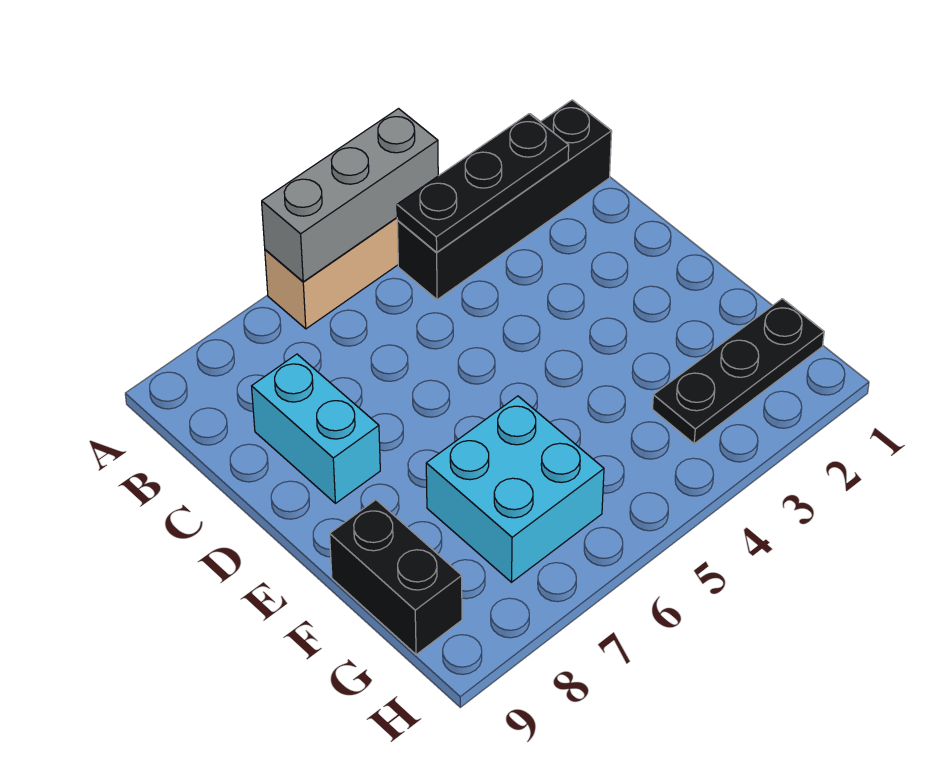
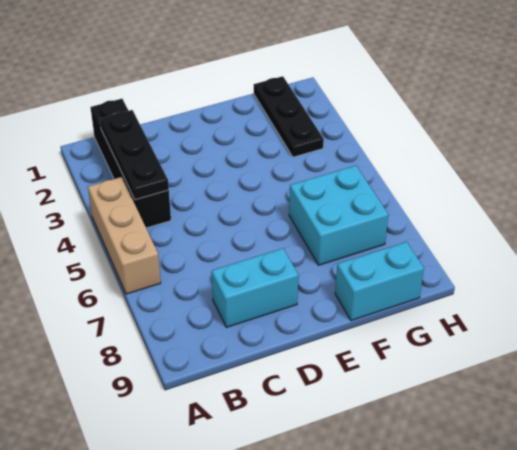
grey 1x3 brick [262,109,438,282] -> none
black 1x2 brick [330,500,462,655] -> cyan 1x2 brick [335,242,424,321]

